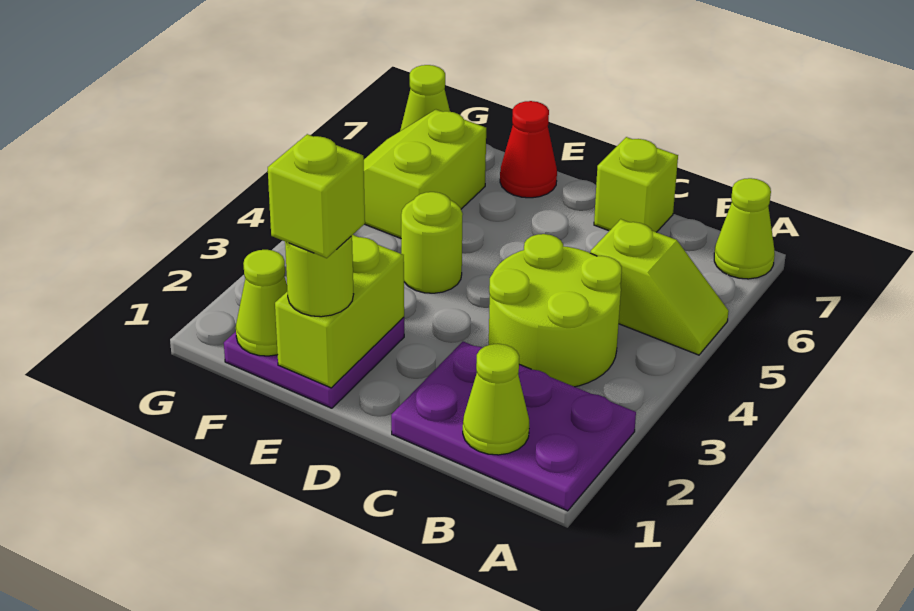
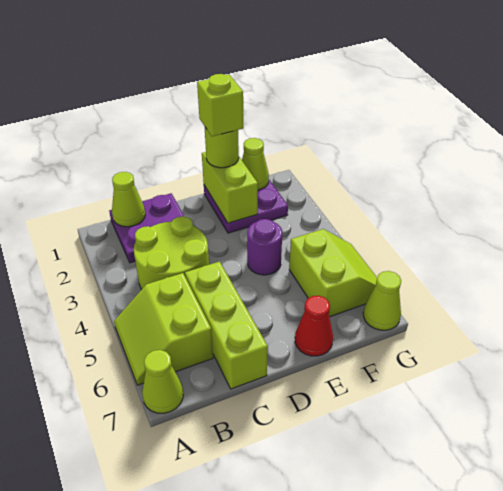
purple 2x3 plate [391,342,636,511] -> purple 2x2 plate [109,193,184,263]
lime 1x2 slope [590,219,729,355] -> lime 2x2 slope [114,273,213,385]
lime 1x1 brick [594,137,678,232] -> lime 1x3 brick [185,262,268,389]
lime 1x1 round brick [401,192,463,293] -> purple 1x1 round brick [247,219,282,275]

